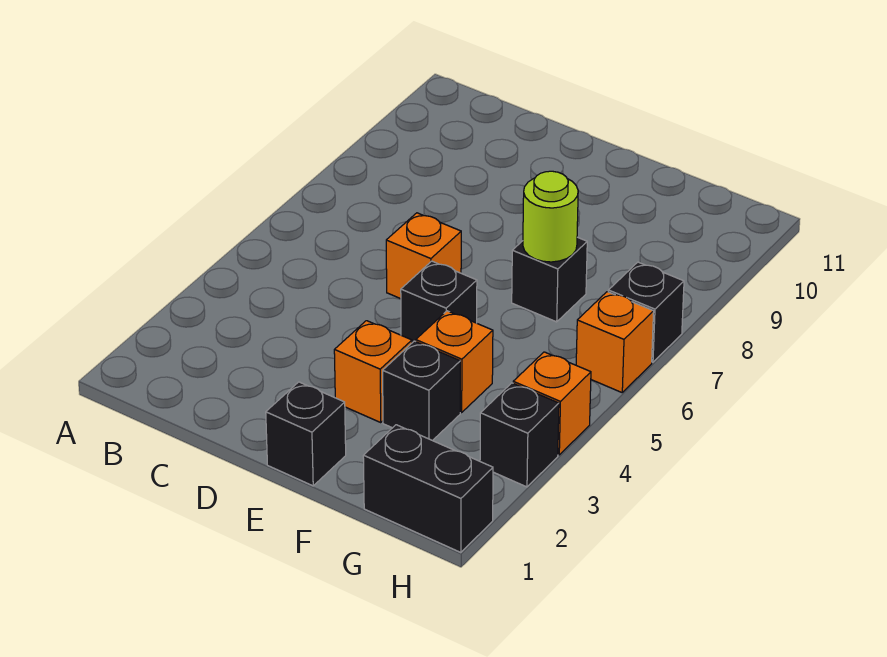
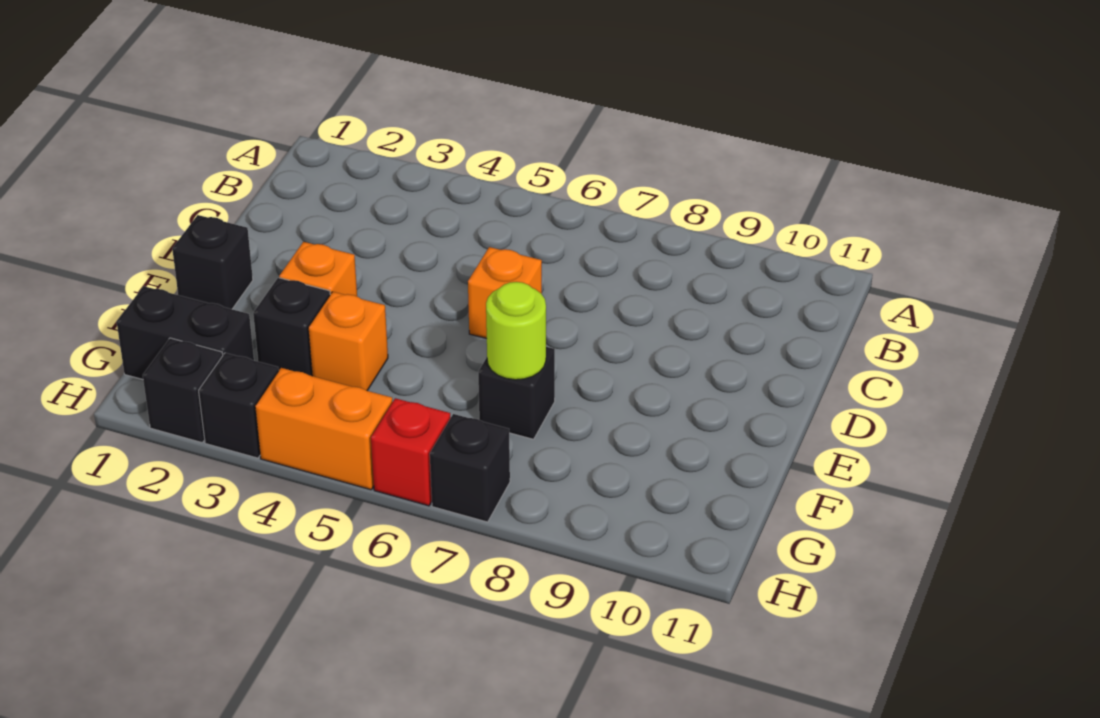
black 1x1 brick [401,261,477,343] -> black 1x1 brick moved to [143,338,223,443]
black 1x2 brick [363,425,493,553] -> black 1x2 brick turned to [117,286,254,380]
orange 1x1 brick [513,352,591,455] -> orange 1x2 brick [255,368,392,490]
orange 1x1 brick [576,292,654,392] -> red 1x1 brick [371,398,451,506]

